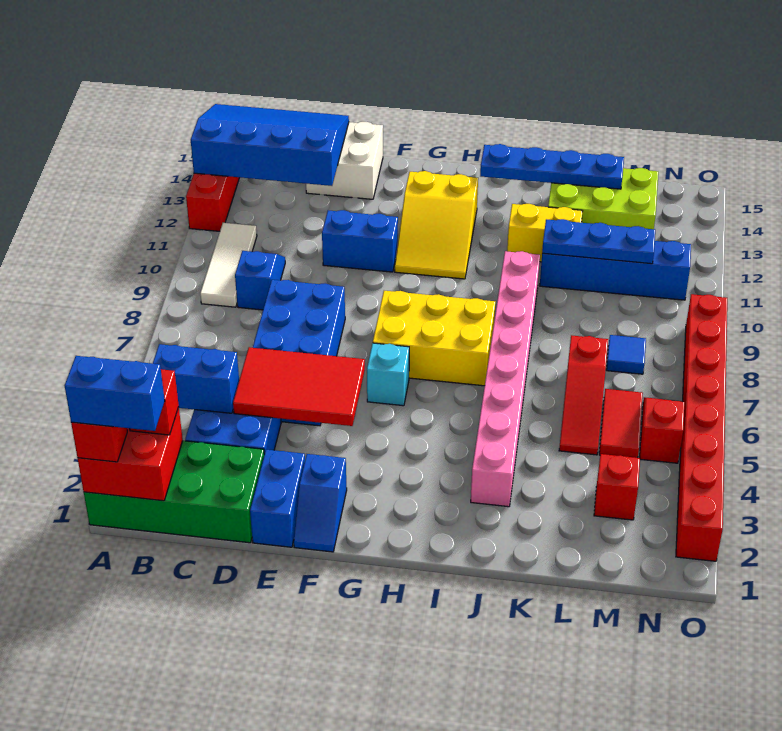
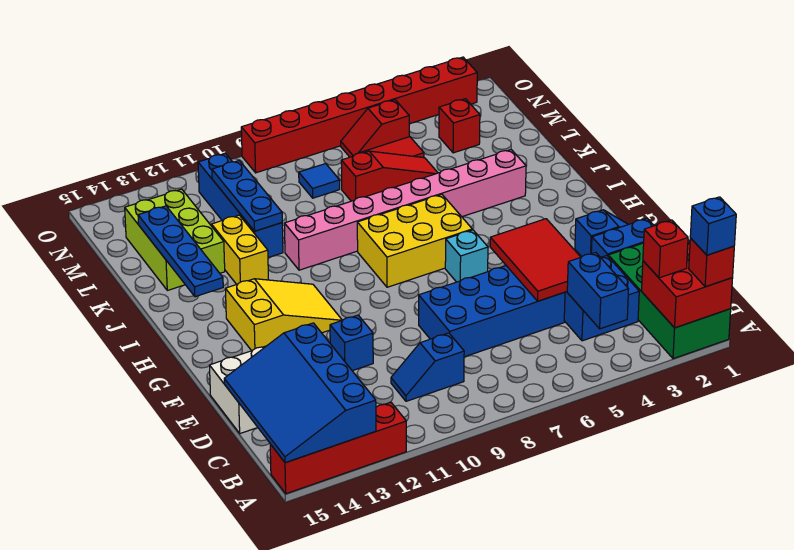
blue 1x2 brick [65,356,165,431] -> blue 1x1 brick [690,197,736,255]
white 1x3 tile [200,223,257,307] -> none
blue 1x2 brick [322,210,398,272] -> blue 1x1 brick [330,315,373,371]
yellow 2x3 brick [373,291,495,386] -> yellow 2x3 brick turned to [357,195,472,287]

